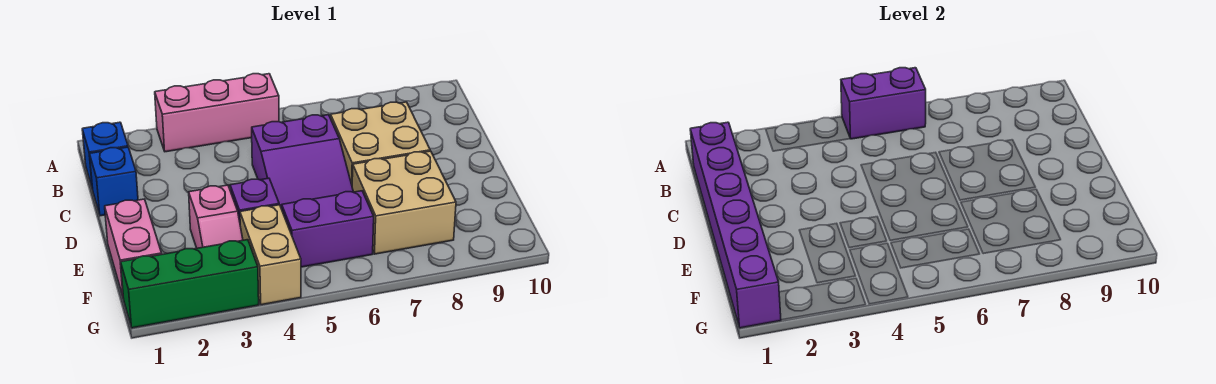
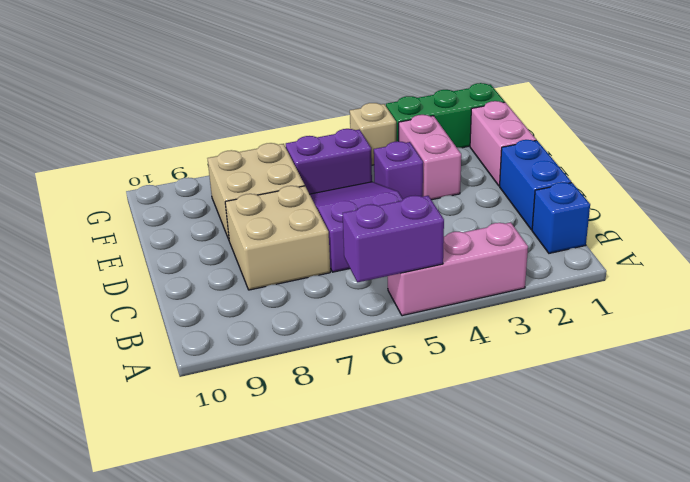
purple 1x6 brick [690,122,781,328] -> none
blue 1x1 brick [89,147,138,216] -> blue 1x2 brick [500,140,571,230]
pink 1x2 slope [189,185,243,248] -> pink 1x2 brick [399,115,461,200]
tan 1x2 brick [240,205,301,305] -> tan 1x1 brick [350,103,396,165]

